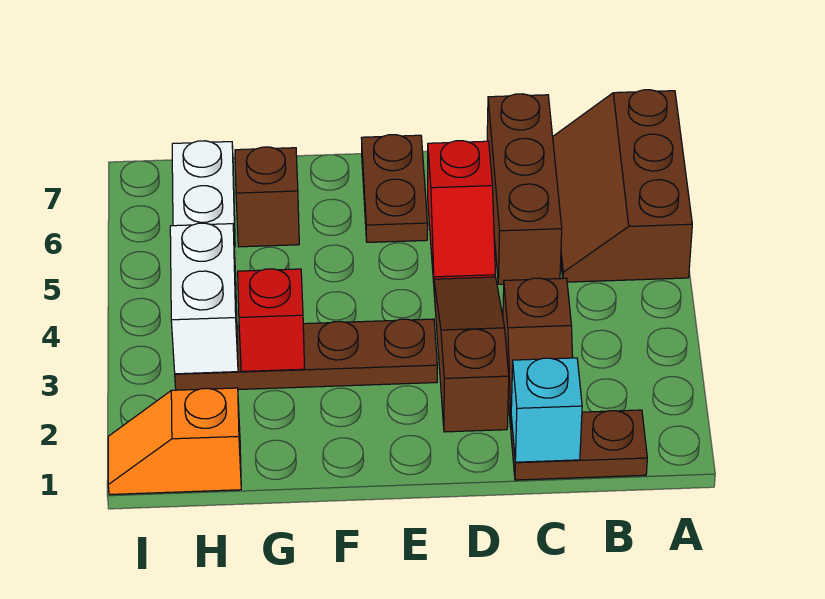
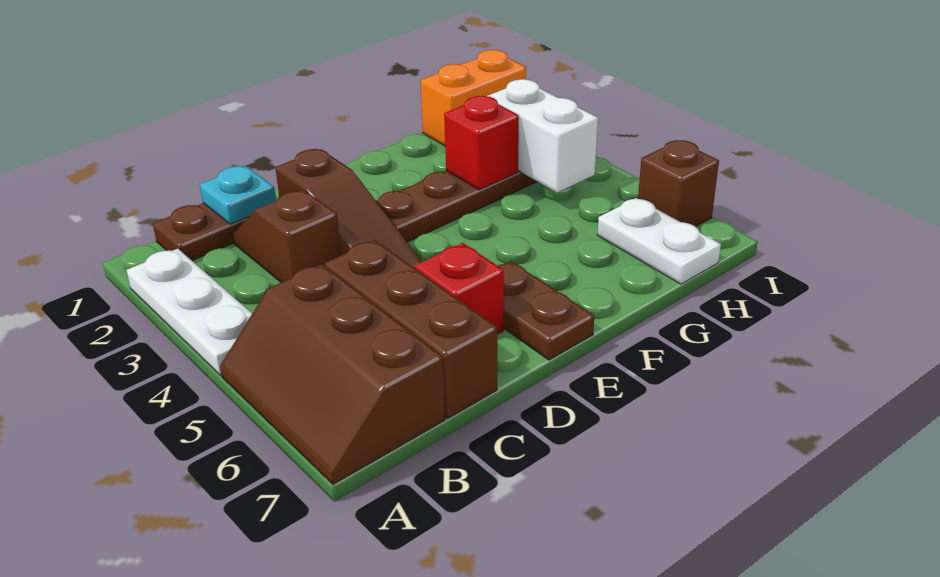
none -> white 1x3 plate [126,249,252,375]
brown 2x3 slope [553,90,692,282] -> brown 2x3 slope turned to [220,264,445,484]
cyan 1x1 brick [511,358,582,462] -> cyan 1x1 plate [200,166,276,224]
brown 1x1 brick [235,147,299,247] -> brown 1x1 brick moved to [638,140,719,227]
orange 1x2 slope [108,388,241,494] -> orange 1x2 brick [421,50,526,146]

